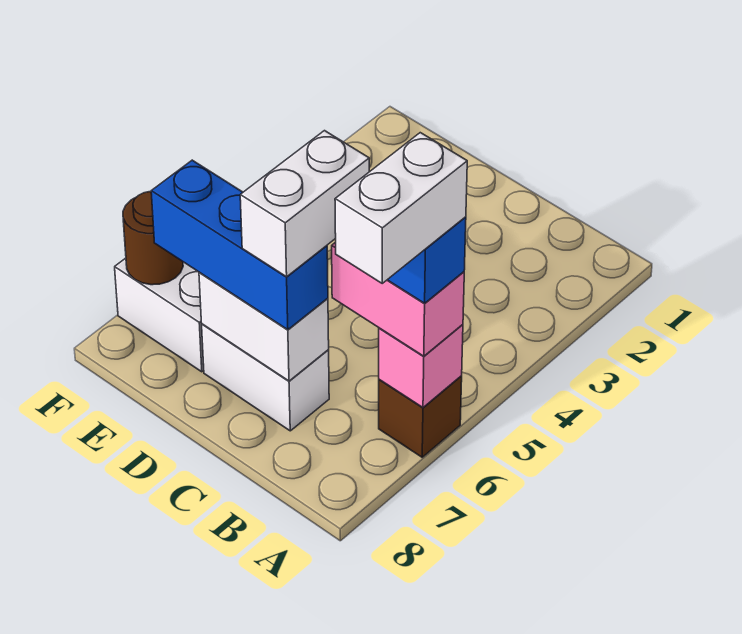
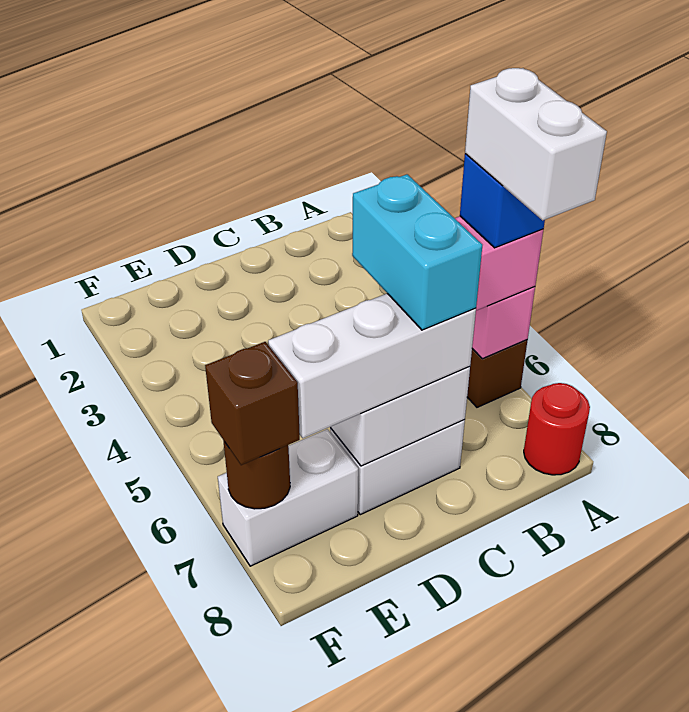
none -> red 1x1 round brick [524,383,590,475]
white 1x2 brick [240,131,369,277] -> cyan 1x2 brick [352,174,482,330]
blue 1x3 brick [151,160,328,330] -> white 1x3 brick [268,294,476,438]
none -> brown 1x1 brick [205,342,300,465]

